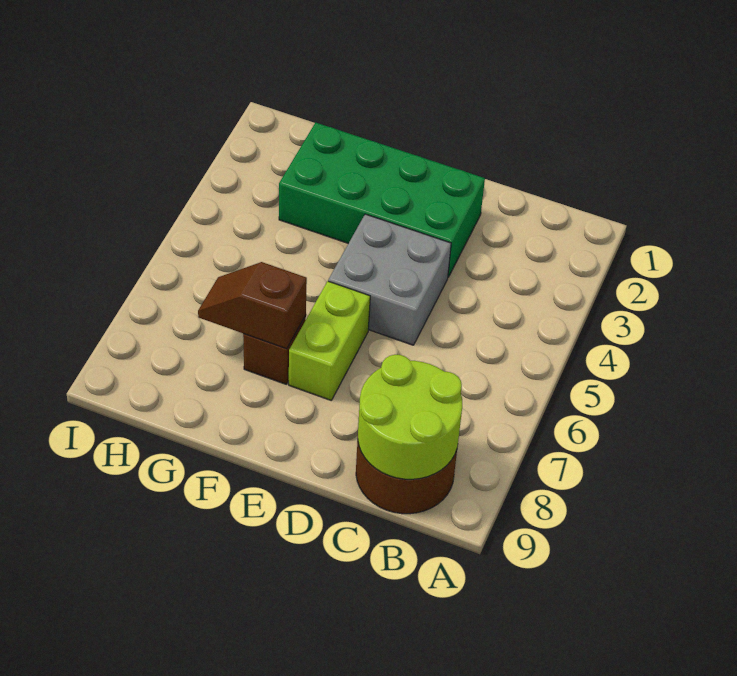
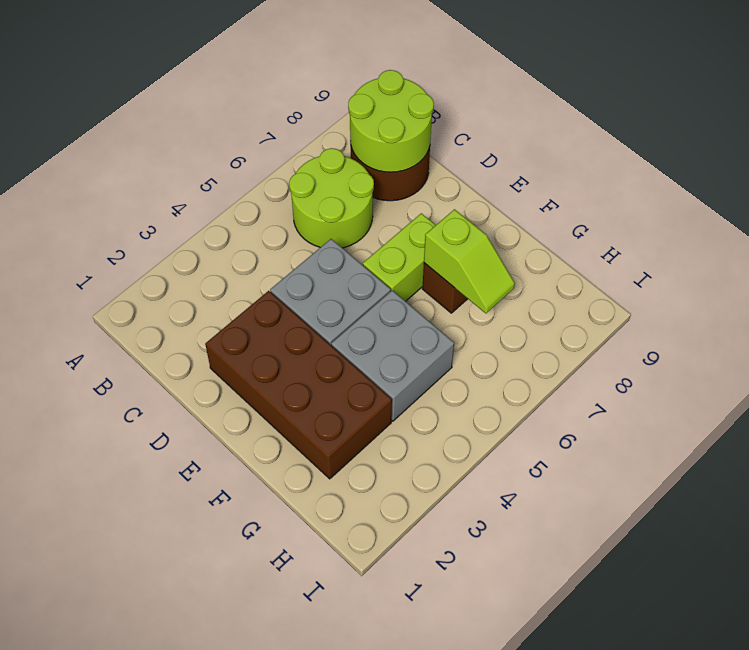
none -> lime 2x2 round brick [289,148,374,248]
green 2x4 brick [279,123,485,277] -> brown 2x4 brick [205,291,392,479]
none -> grey 2x2 brick [331,290,454,421]
brown 1x2 slope [198,262,307,349] -> lime 1x2 slope [424,209,515,313]

